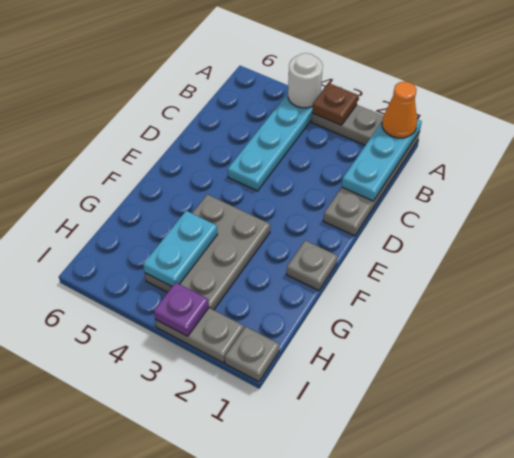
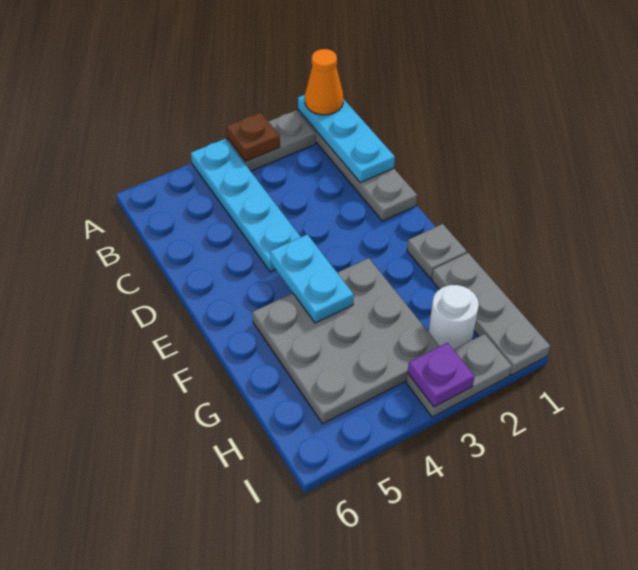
white 1x1 round brick [288,53,323,108] -> white 1x1 round brick moved to [428,285,479,350]
grey 2x3 plate [145,194,270,310] -> grey 3x3 plate [252,258,440,424]
cyan 1x2 plate [143,211,217,287] -> cyan 1x2 plate moved to [270,234,354,323]
grey 1x1 plate [225,327,279,382] -> grey 1x3 plate [432,253,550,375]

